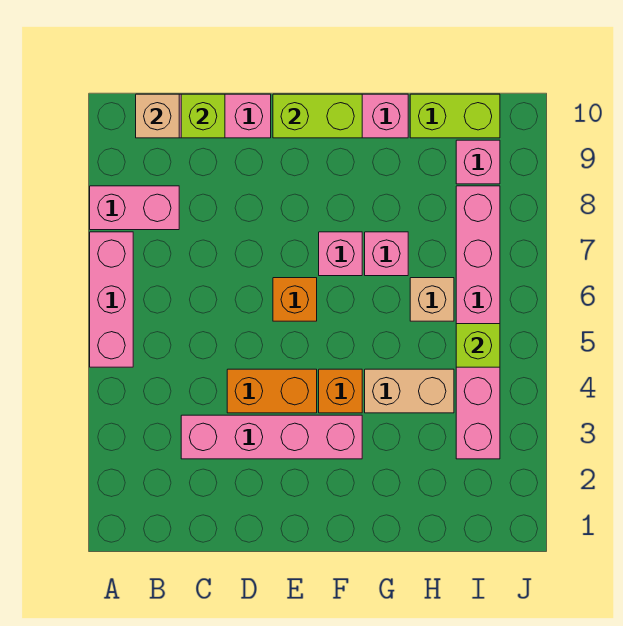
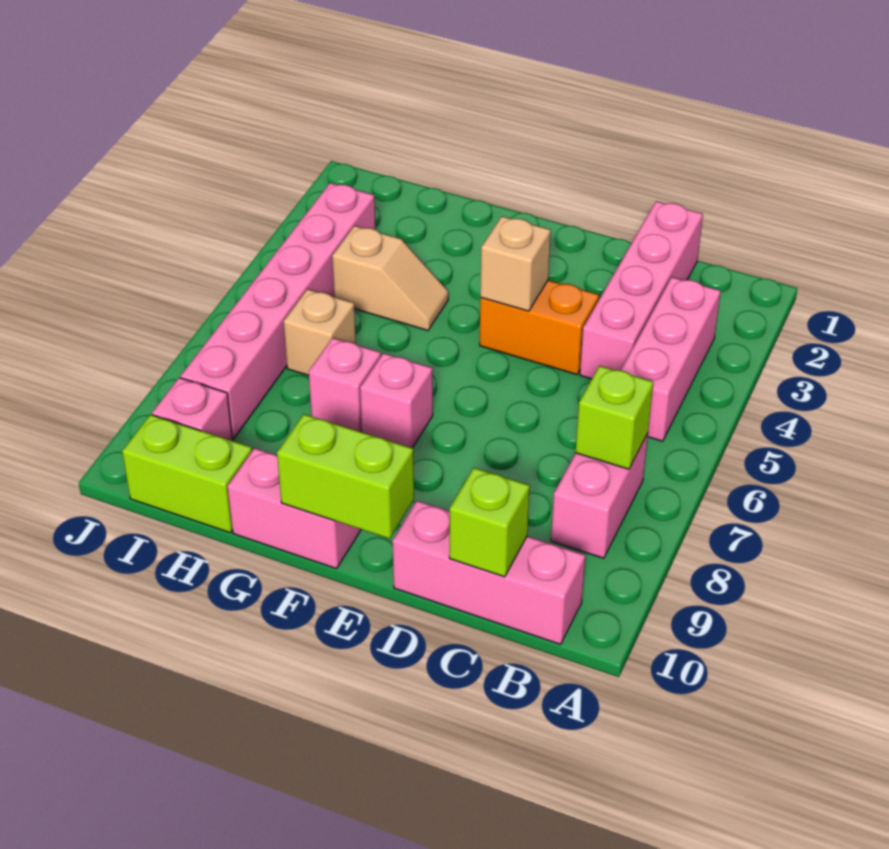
pink 1x3 brick [90,232,133,367] -> pink 1x3 brick moved to [621,277,721,441]
pink 1x2 brick [90,186,179,230] -> pink 1x2 brick turned to [551,433,648,558]
tan 1x1 brick [136,94,179,138] -> tan 1x1 brick moved to [480,216,551,311]
pink 1x4 brick [181,415,362,459] -> pink 1x4 brick turned to [580,201,703,379]
orange 1x1 brick [273,278,317,321] -> none
orange 1x1 brick [319,369,362,413] -> none
tan 1x2 brick [365,369,454,413] -> tan 1x2 slope [332,226,448,330]
lime 1x1 brick [456,324,500,367] -> lime 1x1 brick moved to [576,366,653,469]

